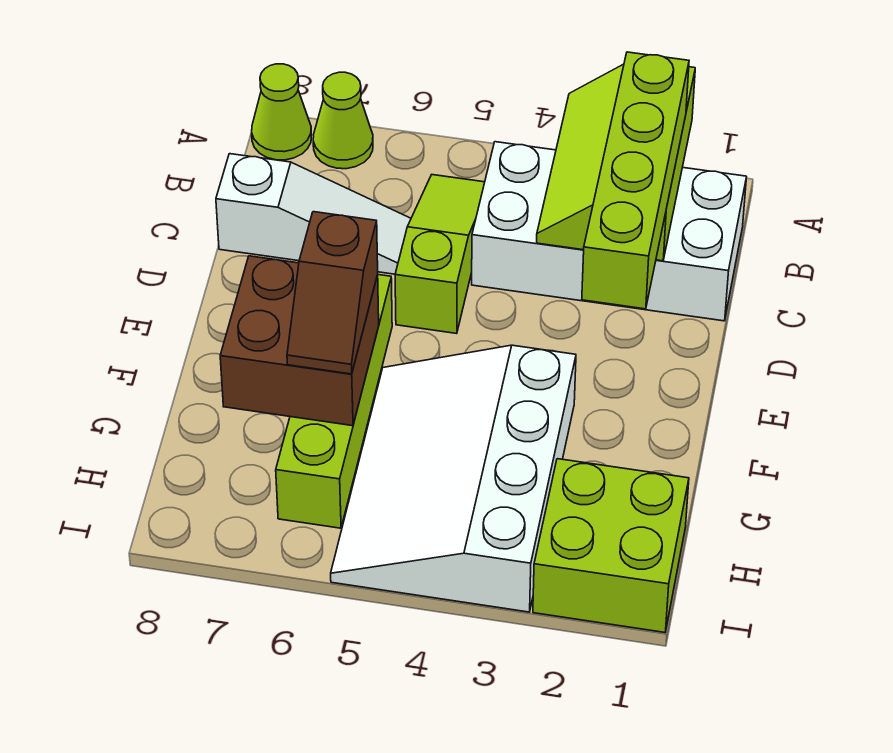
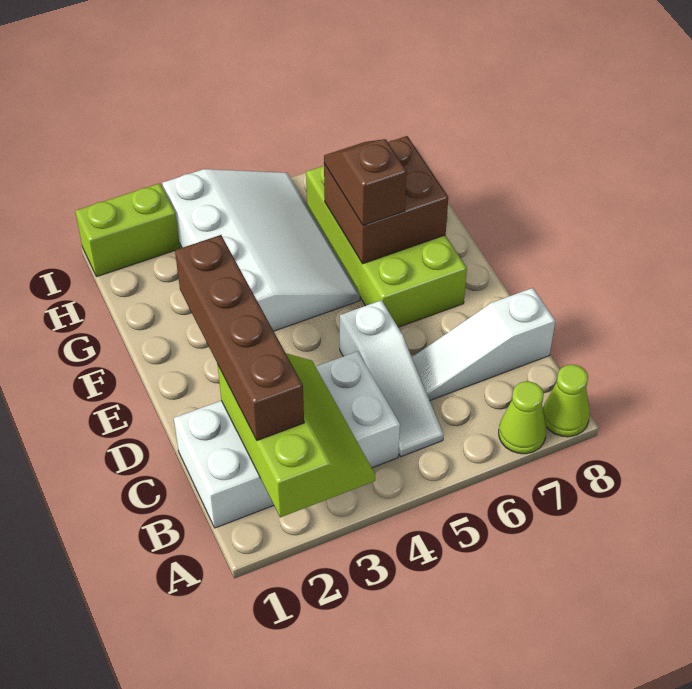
lime 1x4 brick [582,52,689,309] -> brown 1x4 brick [175,235,304,440]
lime 1x3 slope [395,175,485,334] -> white 1x3 slope [340,300,444,457]
lime 1x4 brick [276,275,392,528] -> lime 2x4 brick [306,166,467,327]
lime 2x2 brick [533,459,689,632] -> lime 1x2 brick [75,183,180,277]

